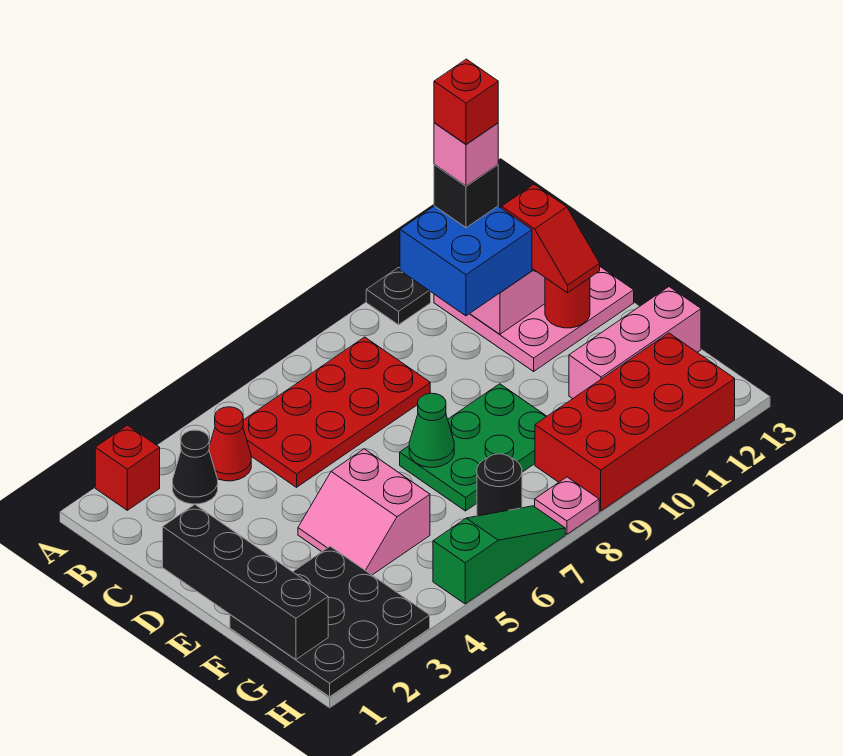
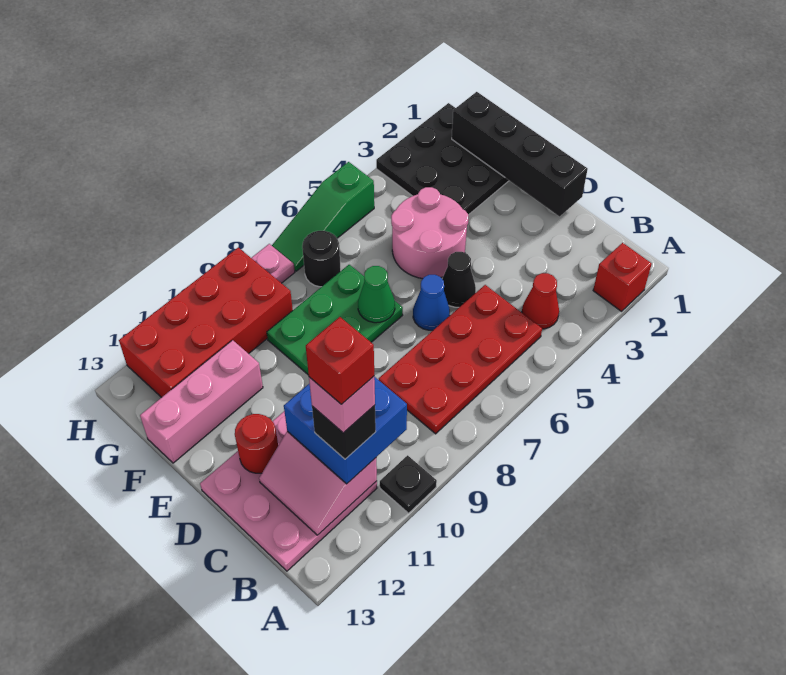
black 1x1 cone [173,430,218,504] -> black 1x1 cone moved to [442,252,476,307]
red 1x2 slope [502,184,600,293] -> none
none -> blue 1x1 cone [413,275,450,330]
pink 2x2 slope [298,449,430,575] -> pink 2x2 round brick [391,187,468,279]

